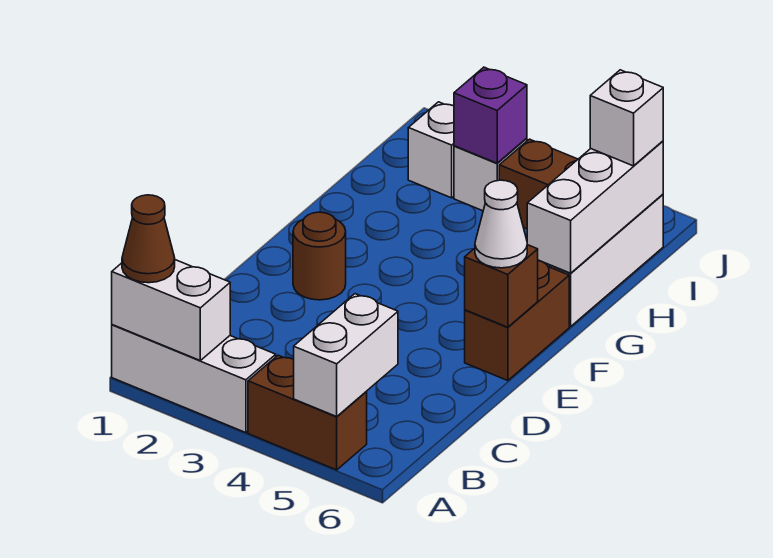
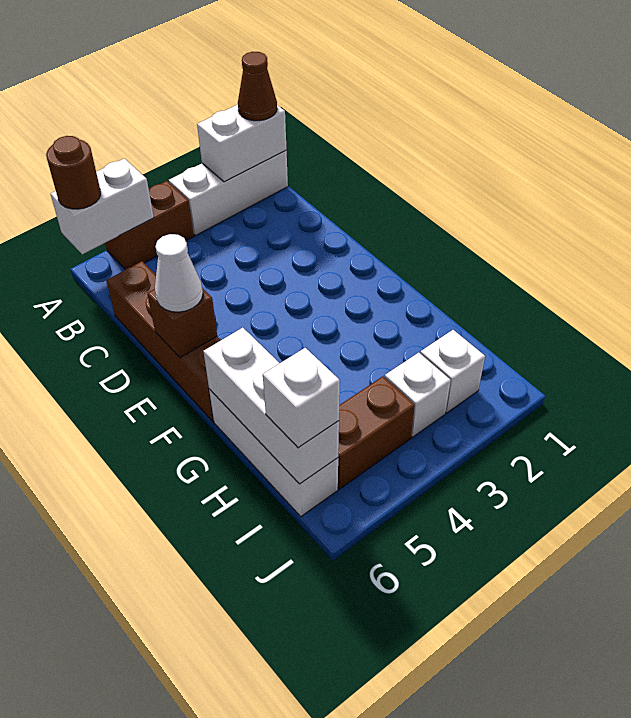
white 1x2 brick [294,294,398,417] -> white 1x2 brick turned to [51,158,154,254]
brown 1x1 round brick [293,212,346,300] -> brown 1x1 round brick moved to [46,136,101,209]
brown 1x2 brick [465,261,569,381] -> brown 1x4 brick [106,261,221,421]
purple 1x1 brick [454,67,527,163] -> none

